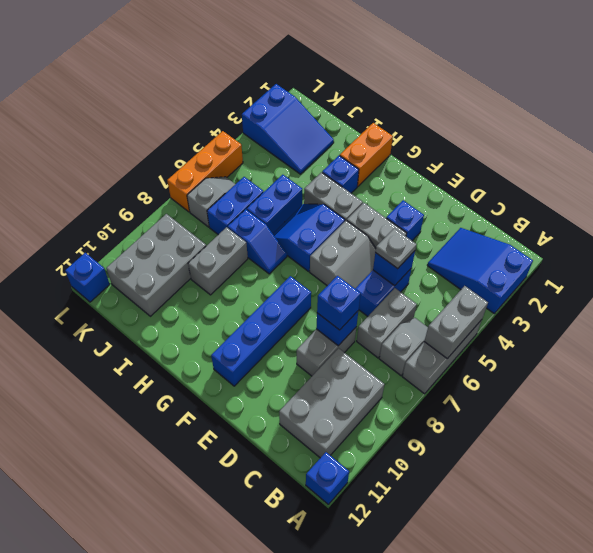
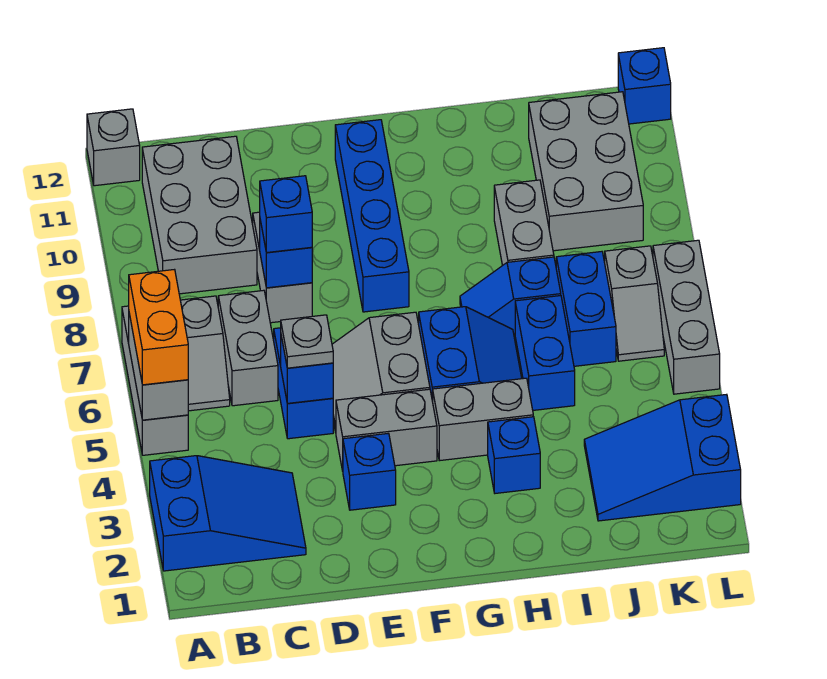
blue 1x1 brick [306,452,349,504] -> grey 1x1 brick [87,109,140,186]
orange 1x2 brick [340,123,393,186] -> orange 1x2 brick moved to [129,270,188,385]
orange 1x3 brick [167,131,243,212] -> grey 1x3 brick [653,240,720,394]

